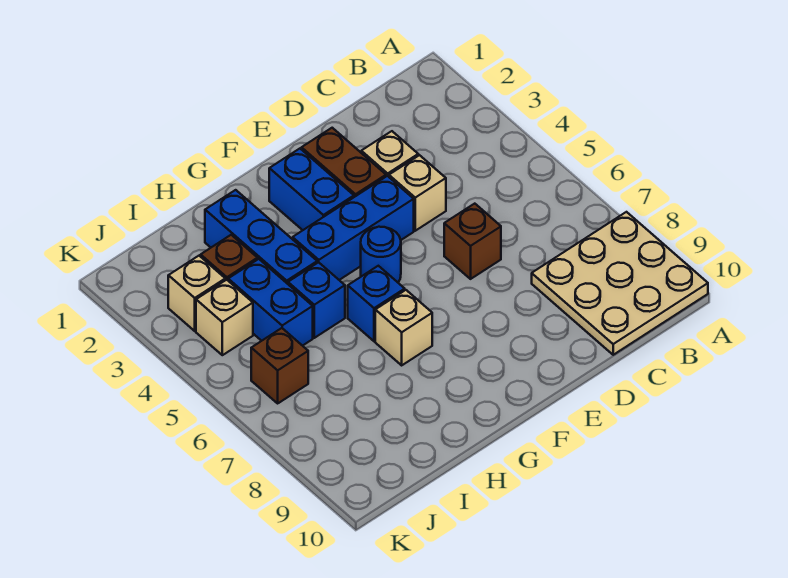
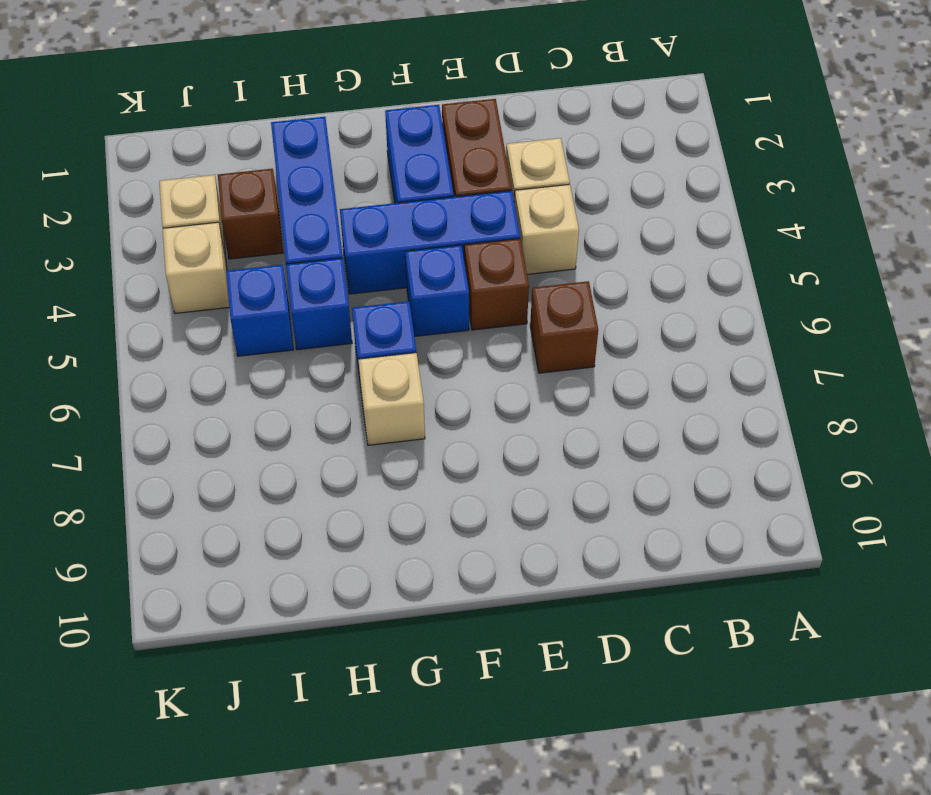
tan 3x3 plate [532,212,708,355] -> none
blue 1x1 round brick [361,227,401,282] -> blue 1x1 brick [405,245,469,337]
blue 1x2 brick [228,259,313,346] -> blue 1x1 brick [226,265,293,356]
brown 1x1 brick [251,328,308,403] -> brown 1x1 brick moved to [464,239,529,330]

